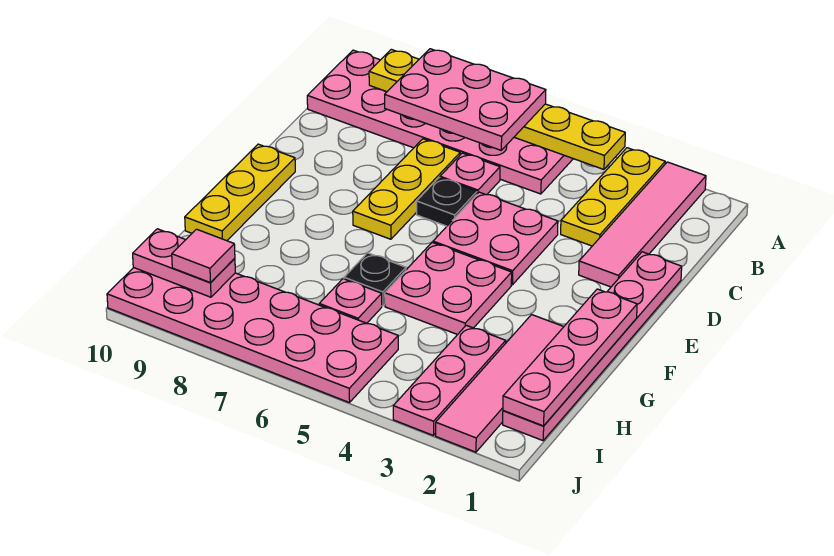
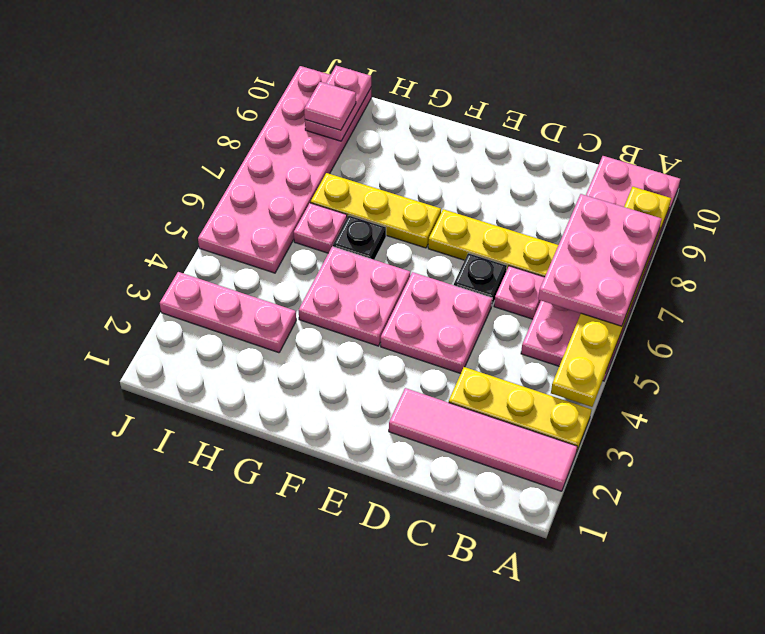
pink 1x6 plate [503,252,682,441] -> none
yellow 1x3 plate [185,144,295,241] -> yellow 1x3 plate moved to [311,173,441,248]
pink 1x4 plate [503,289,637,426] -> none
pink 1x4 tile [436,315,564,452] -> none

